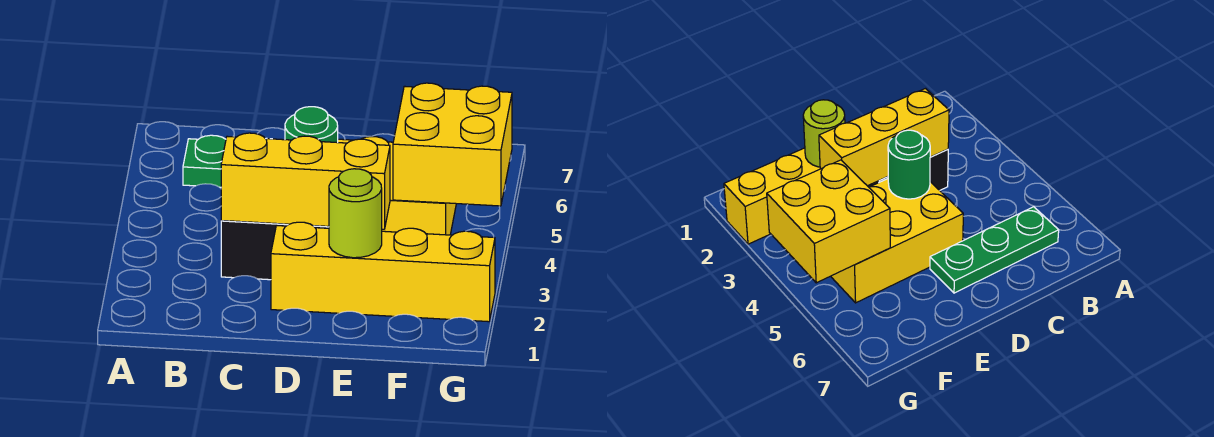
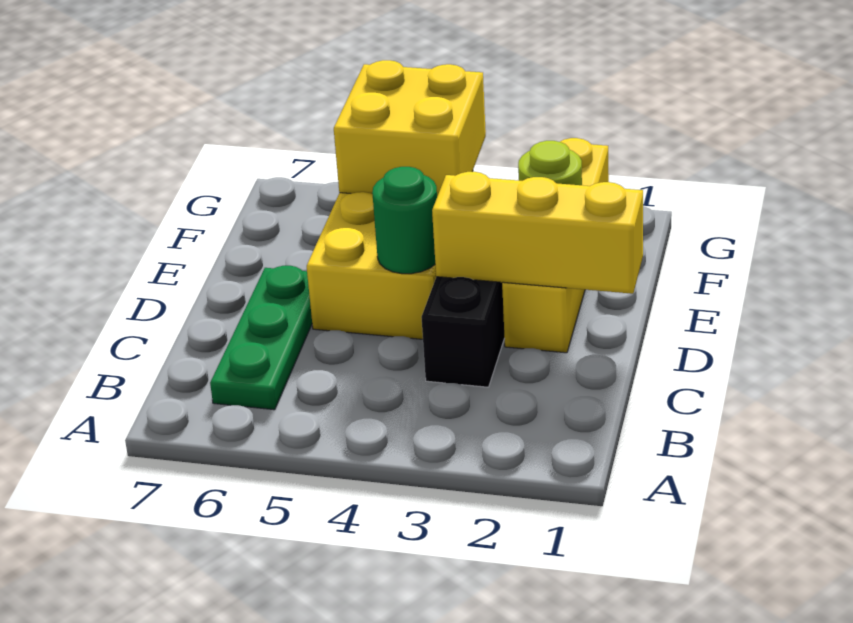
yellow 1x3 brick [221,133,390,229] -> yellow 1x3 brick turned to [432,171,643,294]

